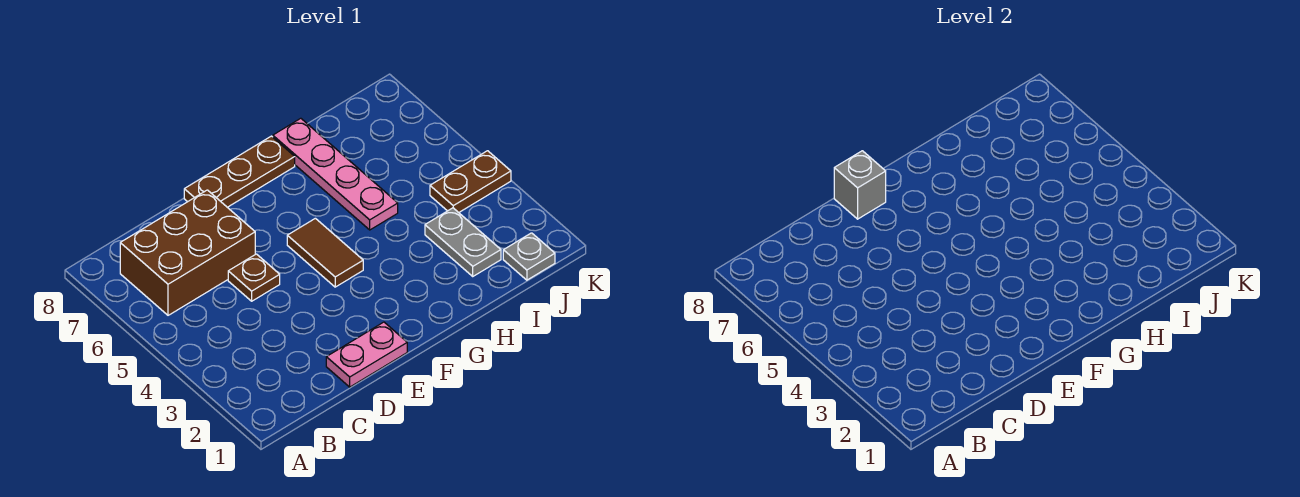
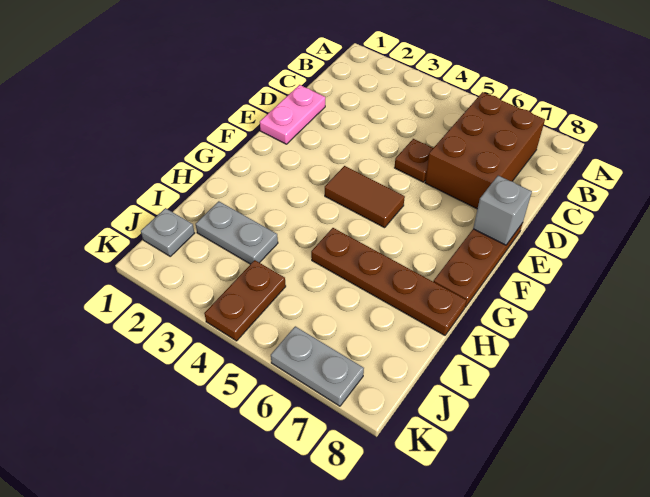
pink 1x4 plate [273,118,398,230] -> brown 1x4 plate [311,228,466,335]
none -> grey 1x2 plate [271,326,364,406]

